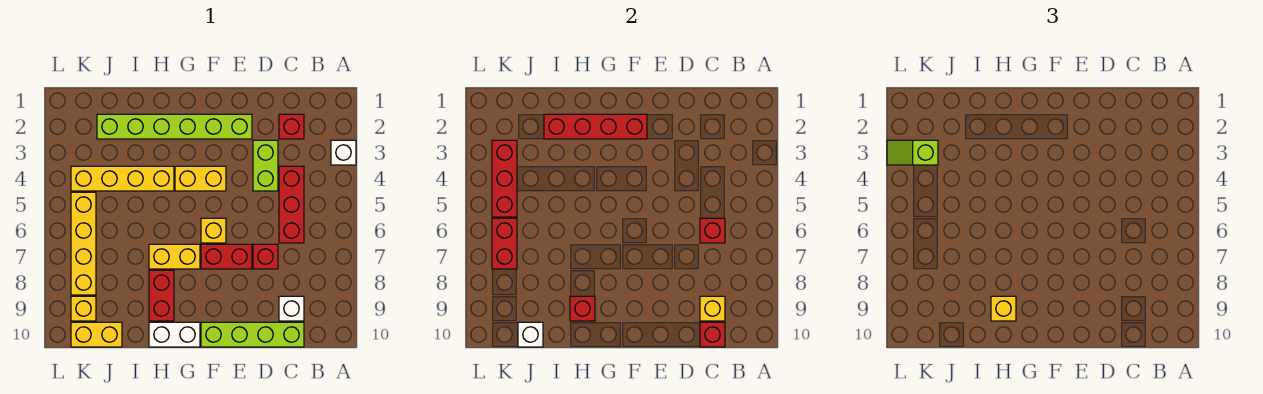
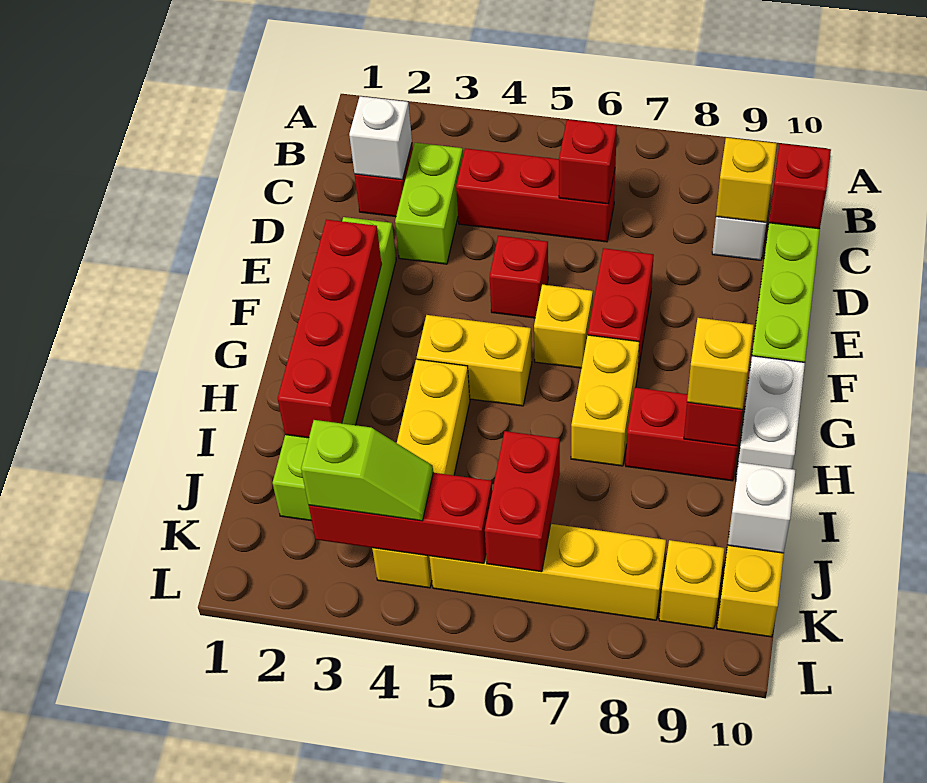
white 1x1 brick [331,140,356,165] -> white 1x1 brick moved to [349,96,412,180]
lime 1x2 brick [253,140,278,191] -> lime 1x2 brick turned to [395,143,463,264]
red 1x1 brick [253,244,278,269] -> red 1x1 brick moved to [490,236,548,318]
yellow 1x2 brick [175,166,226,191] -> yellow 1x2 brick turned to [417,315,532,406]
lime 1x2 slope [887,140,938,165] -> lime 1x2 slope turned to [301,420,433,521]
red 1x2 brick [492,218,517,269] -> red 1x2 brick turned to [485,431,560,572]

